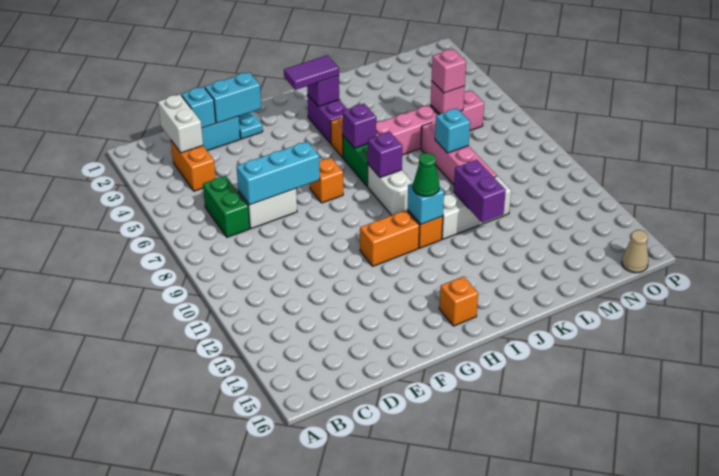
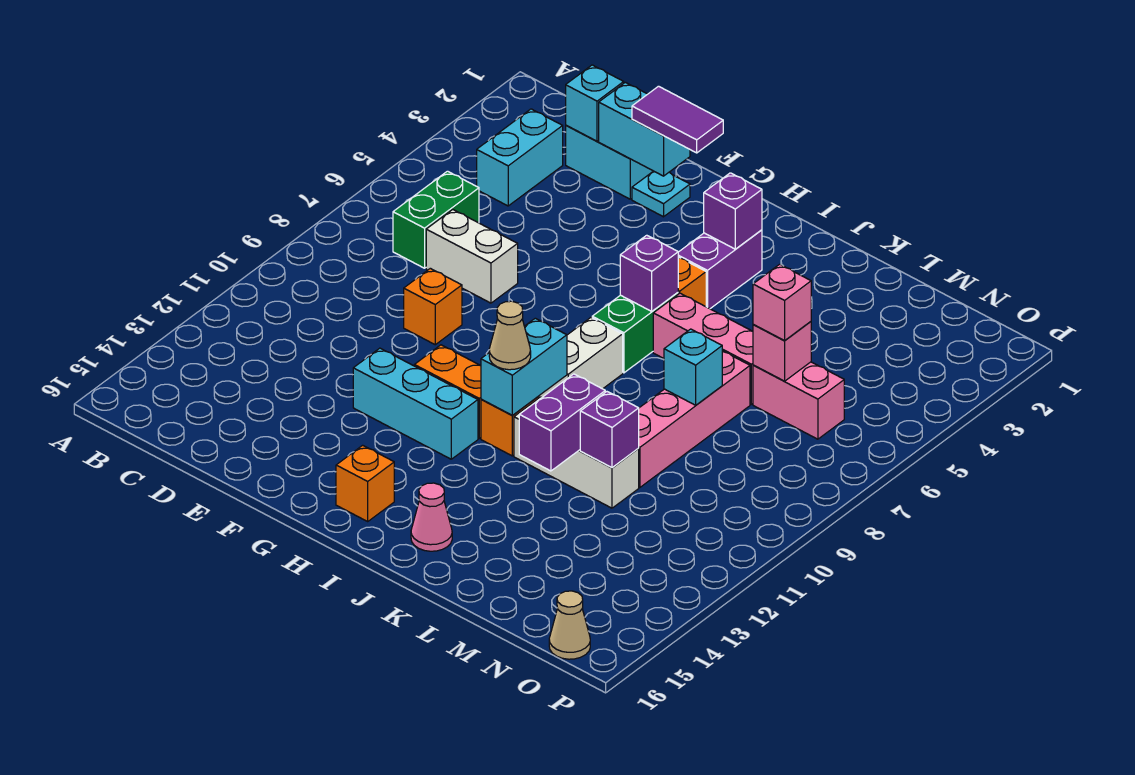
white 1x2 brick [158,94,203,153] -> none
orange 1x2 brick [171,141,216,191] -> cyan 1x2 brick [477,109,563,206]
cyan 1x3 brick [236,142,320,205] -> cyan 1x3 brick moved to [353,348,478,459]
orange 1x1 brick [310,158,343,203] -> orange 1x1 brick moved to [404,268,462,345]
purple 1x2 tile [284,55,339,90] -> purple 1x2 tile moved to [632,86,723,153]
purple 1x1 brick [368,132,402,178] -> purple 1x1 brick moved to [580,392,639,468]
cyan 1x1 brick [407,183,444,224] -> cyan 1x2 brick [481,318,567,416]
green 1x1 cone [413,153,439,197] -> tan 1x1 cone [489,301,531,370]
none -> pink 1x1 cone [411,483,452,551]

